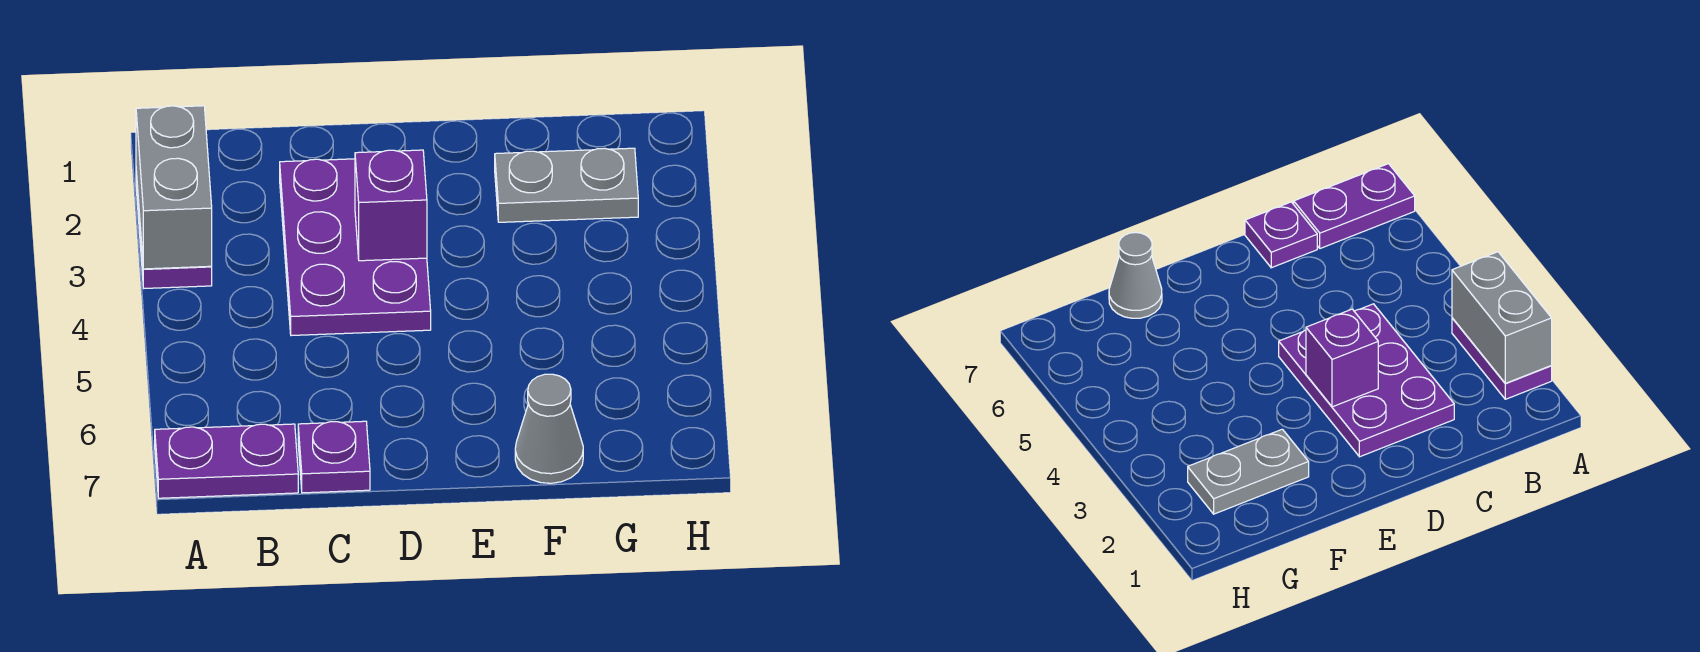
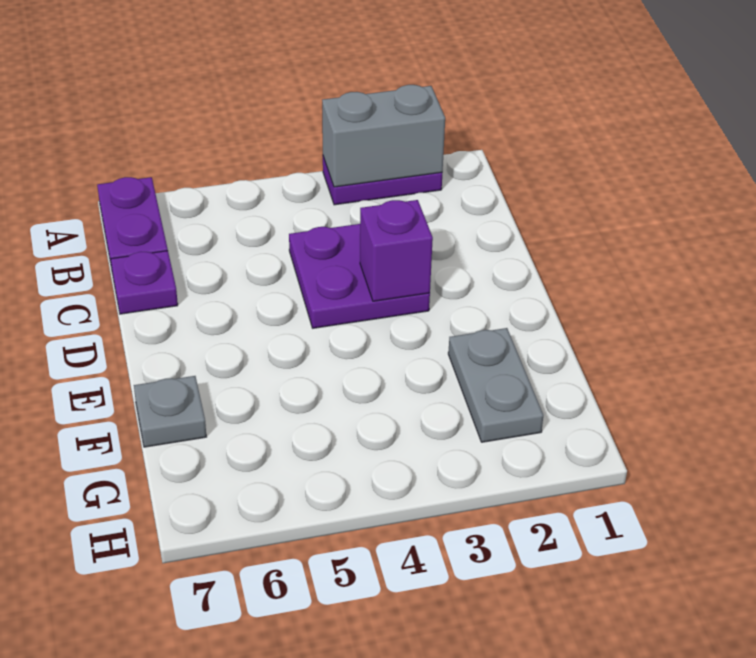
purple 2x3 plate [280,159,431,336] -> purple 2x2 plate [289,224,430,328]
grey 1x1 cone [515,374,583,483] -> grey 1x1 plate [134,376,206,447]

